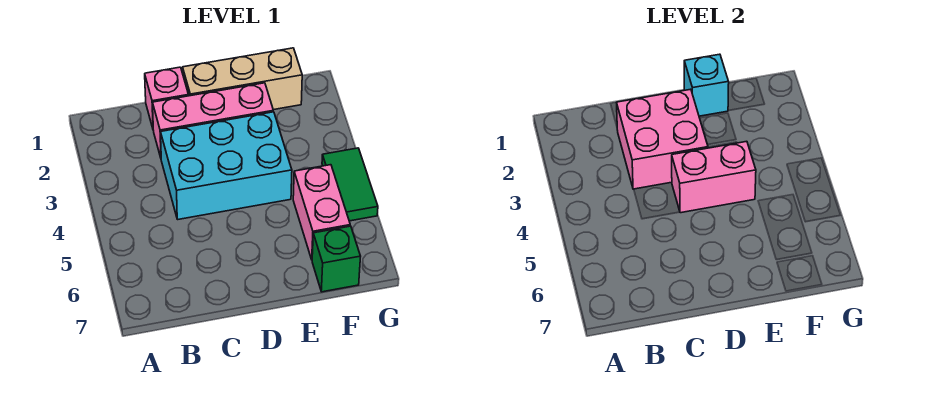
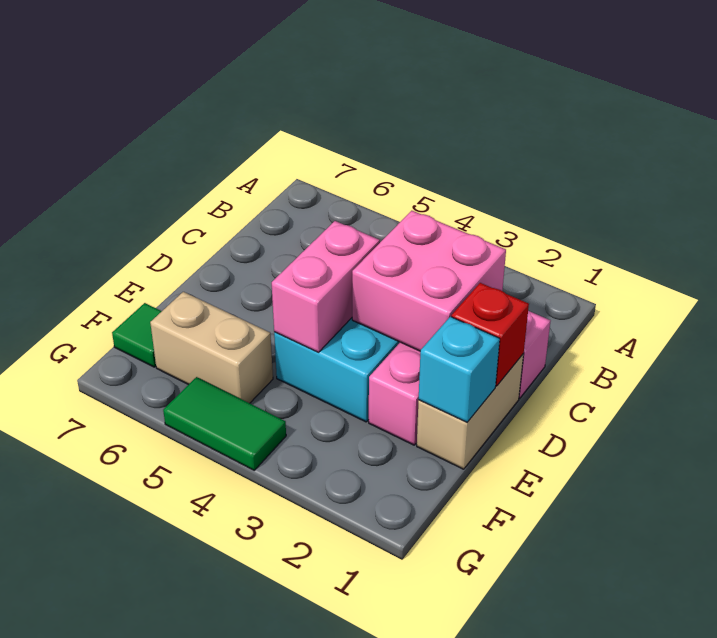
tan 1x3 brick [183,48,302,110] -> tan 1x2 brick [417,354,523,469]
none -> red 1x1 brick [452,283,529,386]
pink 1x2 brick [293,165,350,259] -> tan 1x2 brick [150,292,273,403]
green 1x1 brick [312,226,361,292] -> green 1x1 tile [112,303,162,367]

